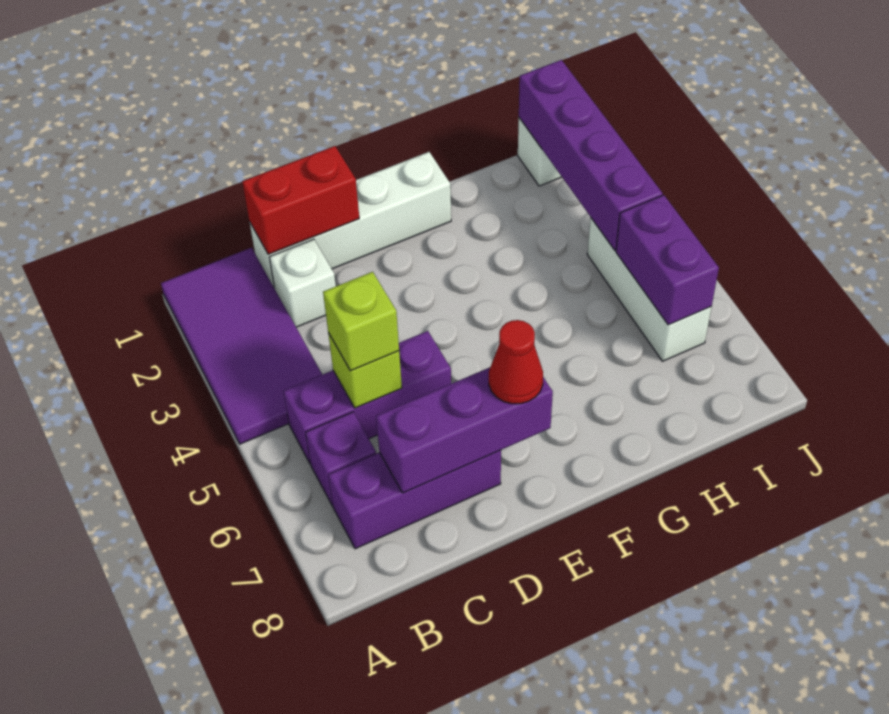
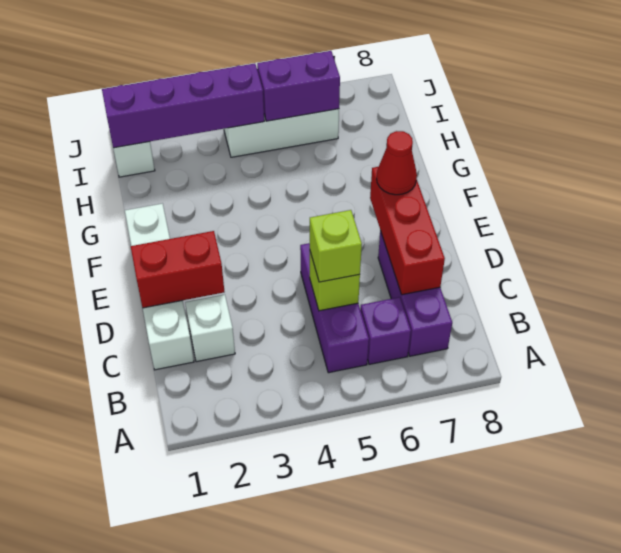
purple 2x4 tile [161,248,322,444] -> none
red 1x2 brick [242,146,359,254] -> red 1x2 brick turned to [131,231,224,308]
purple 1x3 brick [376,367,553,493] -> red 1x3 brick [370,167,445,295]

